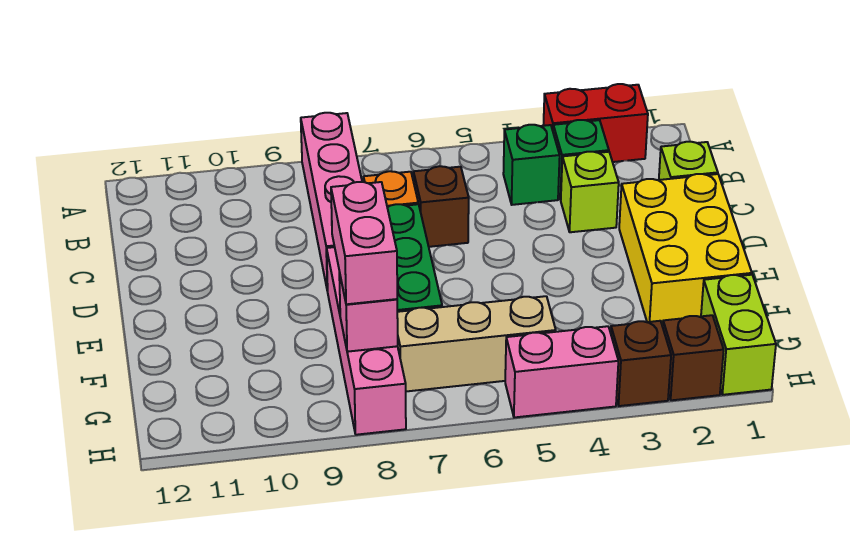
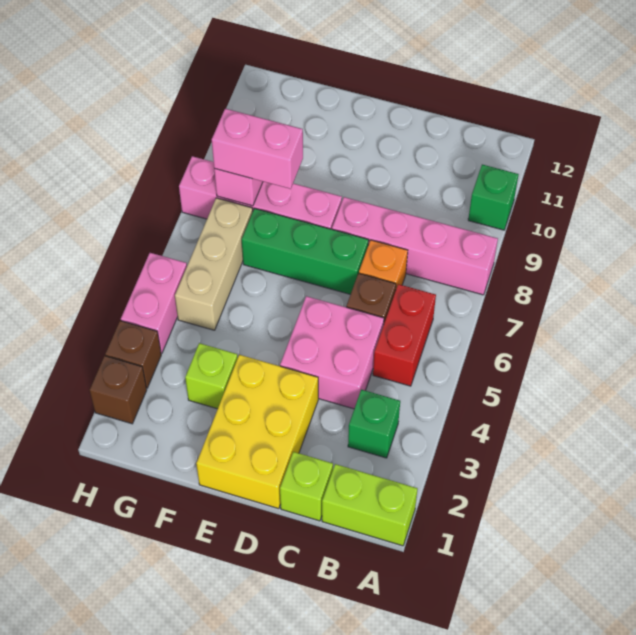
red 1x2 brick [543,84,648,162] -> red 1x2 brick moved to [373,284,436,386]
green 1x1 brick [503,125,560,205] -> green 1x1 brick moved to [468,165,519,230]
lime 1x1 brick [561,152,619,232] -> lime 1x1 brick moved to [185,343,238,409]
none -> pink 2x2 brick [280,296,384,409]
yellow 2x3 brick [619,174,752,326] -> yellow 2x3 brick turned to [196,355,318,509]
lime 1x2 brick [701,275,776,395] -> lime 1x2 brick moved to [322,464,418,546]

